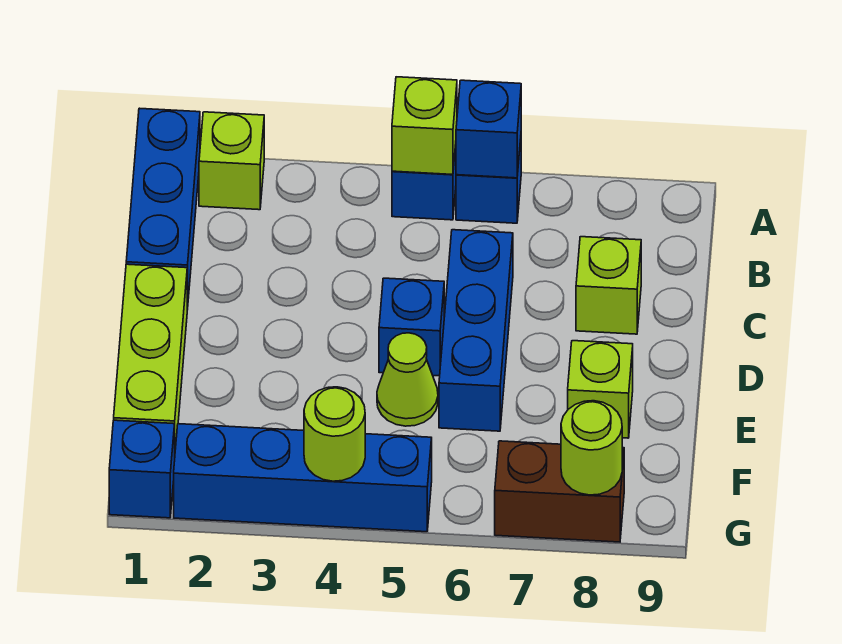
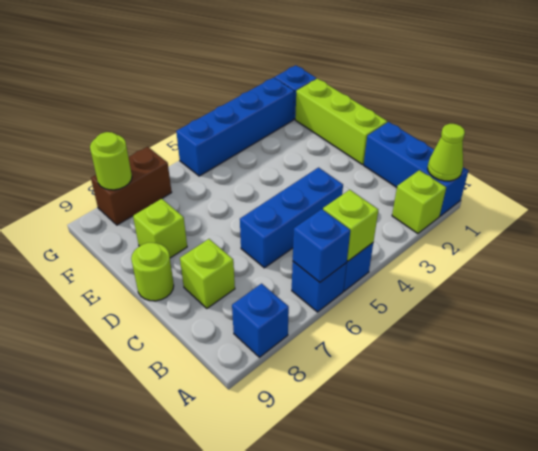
blue 1x3 brick [439,230,513,431] -> blue 1x3 brick turned to [240,168,343,268]
blue 1x1 brick [379,278,444,376] -> blue 1x1 brick moved to [232,284,289,357]
lime 1x1 cone [377,333,438,426] -> lime 1x1 cone moved to [428,124,465,181]
lime 1x1 round brick [304,387,365,481] -> lime 1x1 round brick moved to [131,243,174,301]

